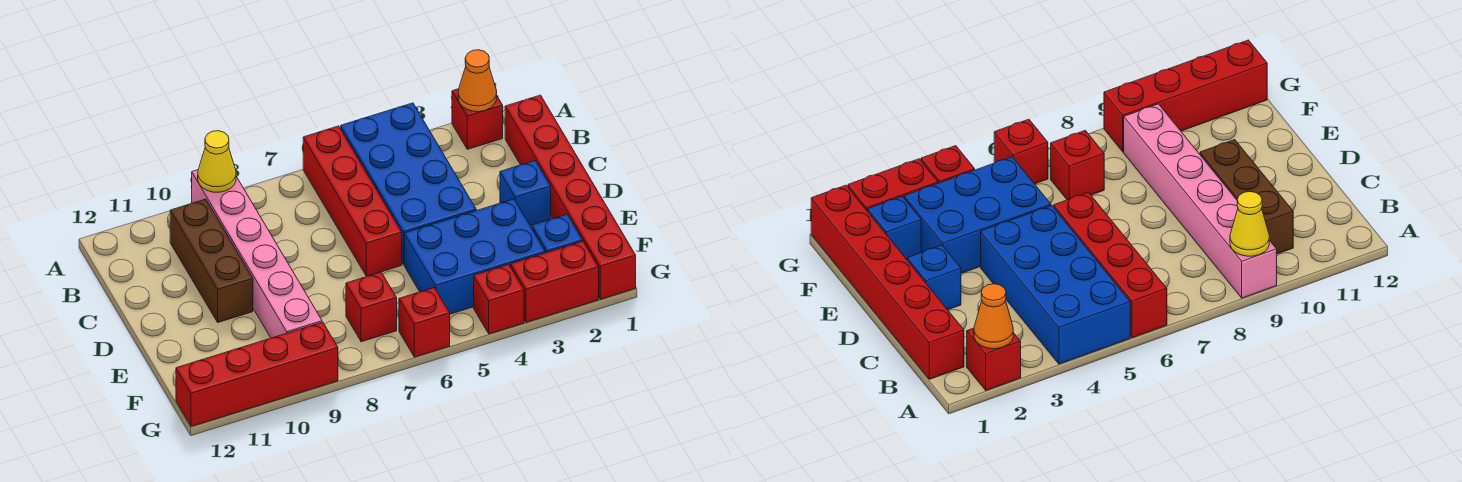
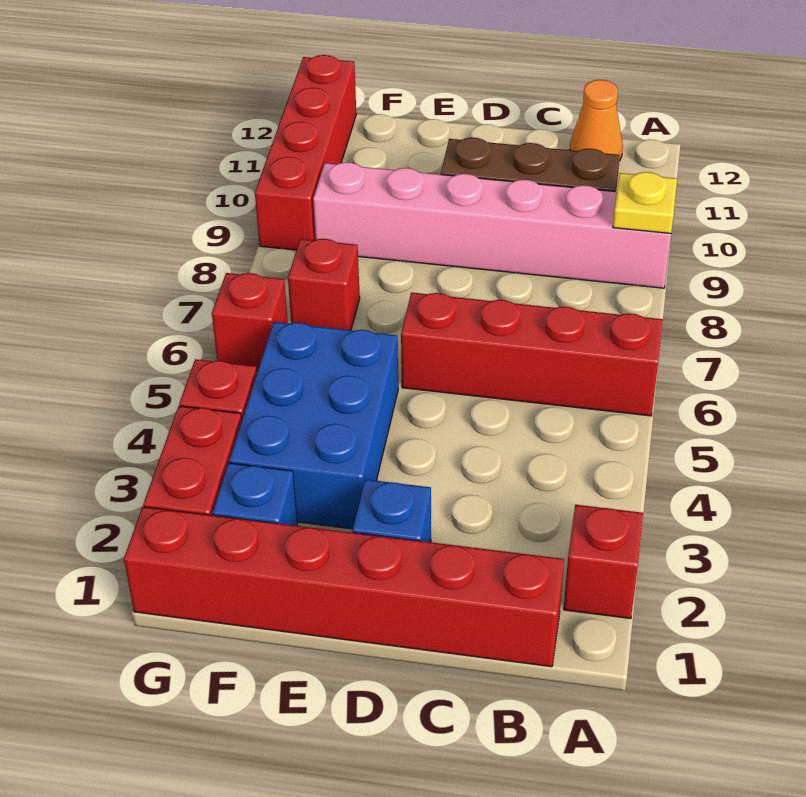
orange 1x1 cone [458,50,497,112] -> orange 1x1 cone moved to [570,80,623,161]
blue 2x4 brick [341,103,476,265] -> none
yellow 1x1 cone [198,131,236,192] -> yellow 1x1 plate [613,172,677,233]

